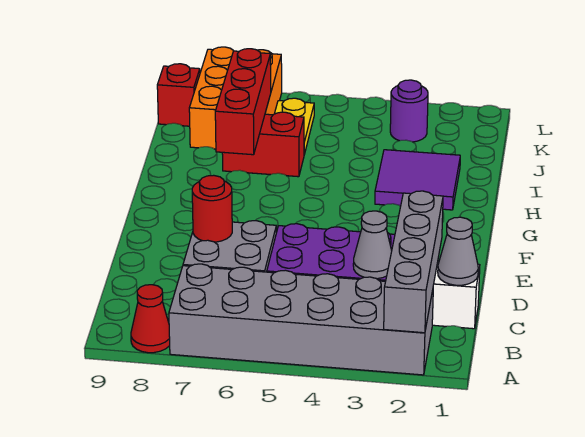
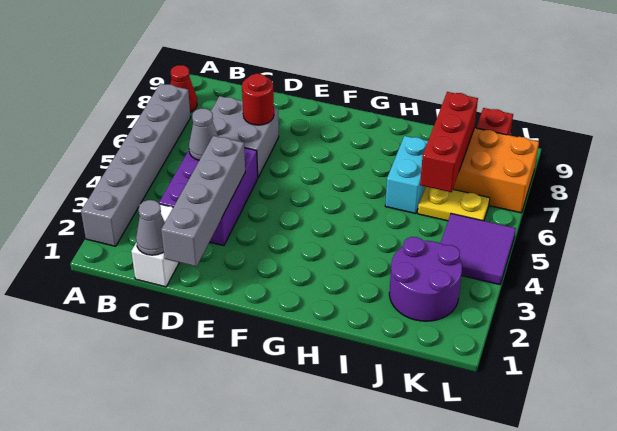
grey 2x6 brick [169,264,433,375] -> grey 1x6 brick [81,83,191,246]
grey 1x4 brick [384,191,443,333] -> grey 1x4 brick turned to [161,136,245,267]
grey 1x1 cone [353,211,392,279] -> grey 1x1 cone moved to [189,108,218,160]
purple 2x2 tile [375,150,460,210] -> purple 2x2 tile moved to [441,214,516,285]
red 1x3 brick [215,49,271,155] -> red 1x3 brick turned to [420,92,478,192]
red 1x2 brick [222,112,304,177] -> cyan 1x2 brick [385,136,428,214]
purple 1x1 round brick [390,80,428,142] -> purple 2x2 round brick [389,237,462,321]

